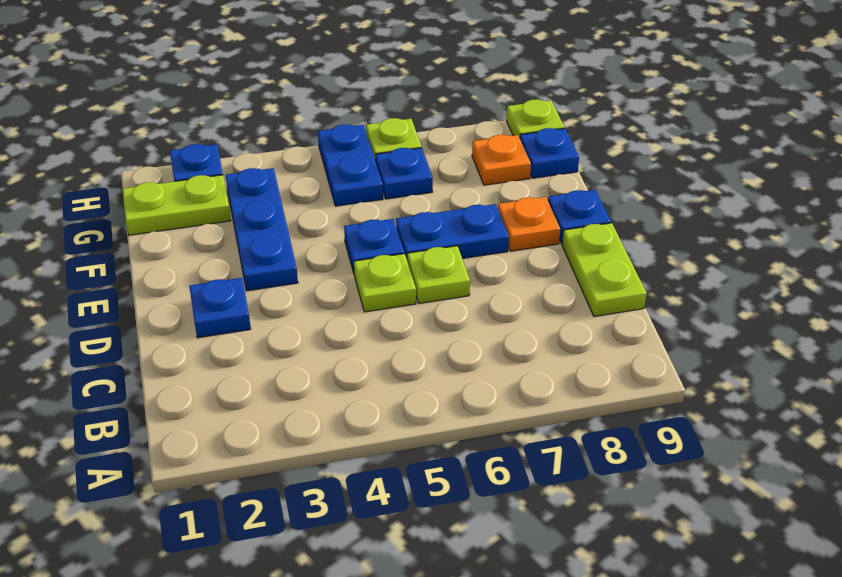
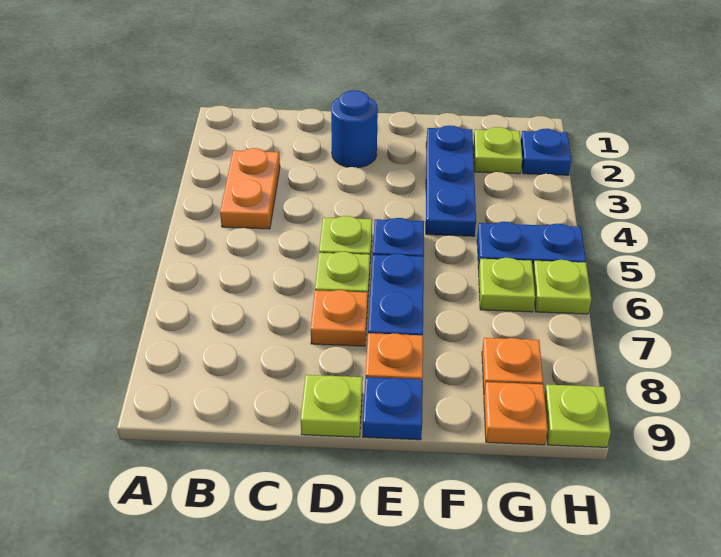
none -> orange 1x2 plate [220,148,280,229]
lime 1x2 plate [562,223,647,317] -> lime 1x1 plate [301,375,363,437]
blue 1x1 plate [189,278,251,338] -> blue 1x1 round brick [331,90,378,168]
none -> orange 1x1 plate [311,290,368,346]
blue 1x3 plate [226,168,298,291] -> blue 1x3 plate turned to [426,126,476,236]
lime 1x2 plate [122,175,231,235] -> lime 1x1 plate [473,127,522,174]
blue 1x1 plate [376,148,433,199] -> lime 1x1 plate [479,258,535,312]
blue 1x1 plate [520,128,579,178] -> orange 1x1 plate [484,382,548,445]

